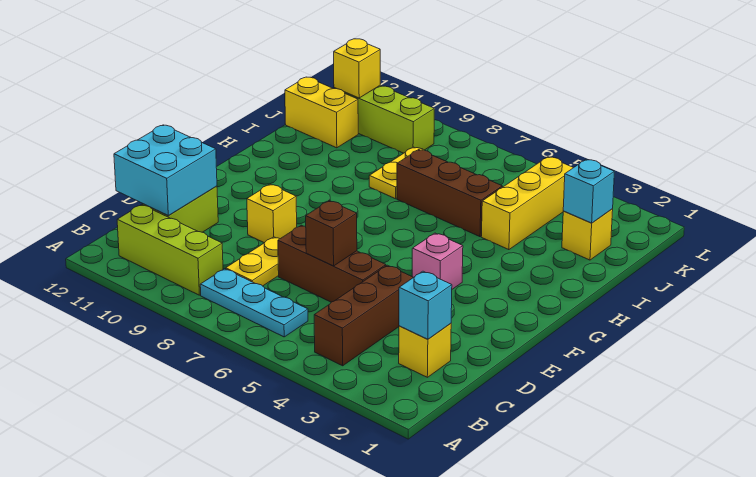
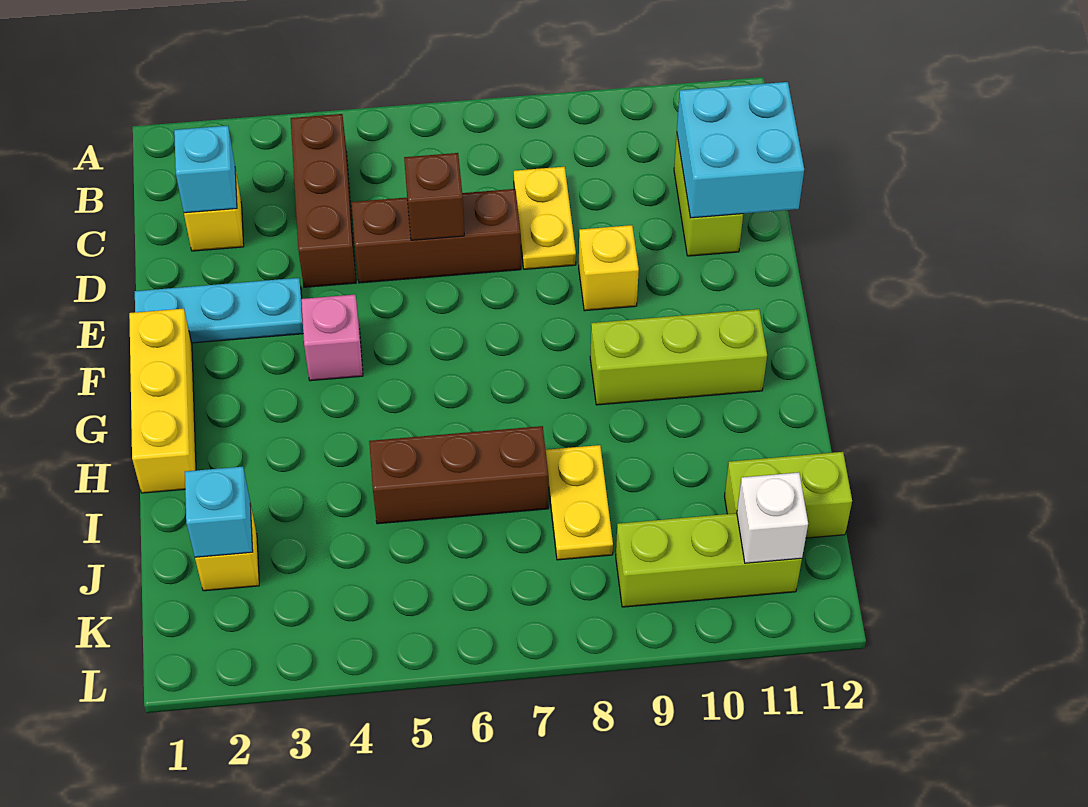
cyan 1x3 plate [200,269,308,337] -> cyan 1x3 plate moved to [135,278,303,343]
lime 1x3 brick [117,205,223,295] -> lime 1x3 brick moved to [590,309,767,405]
yellow 1x3 brick [481,157,573,250] -> yellow 1x3 brick moved to [129,308,196,493]
yellow 1x2 brick [285,77,358,148] -> lime 1x2 brick [725,452,852,538]
yellow 1x1 brick [334,39,380,98] -> white 1x1 brick [737,472,808,563]

